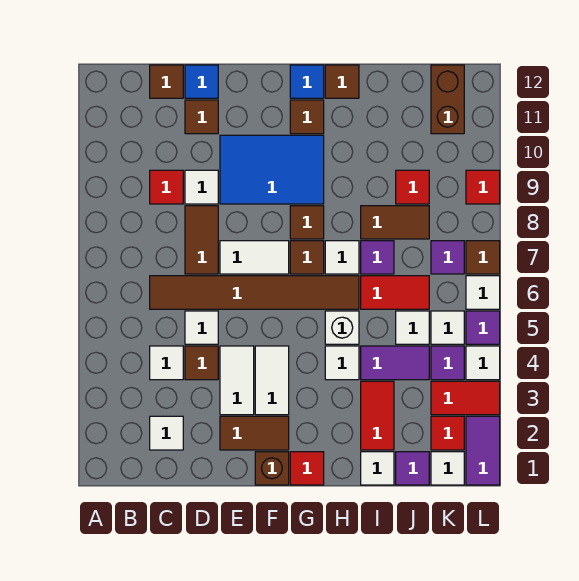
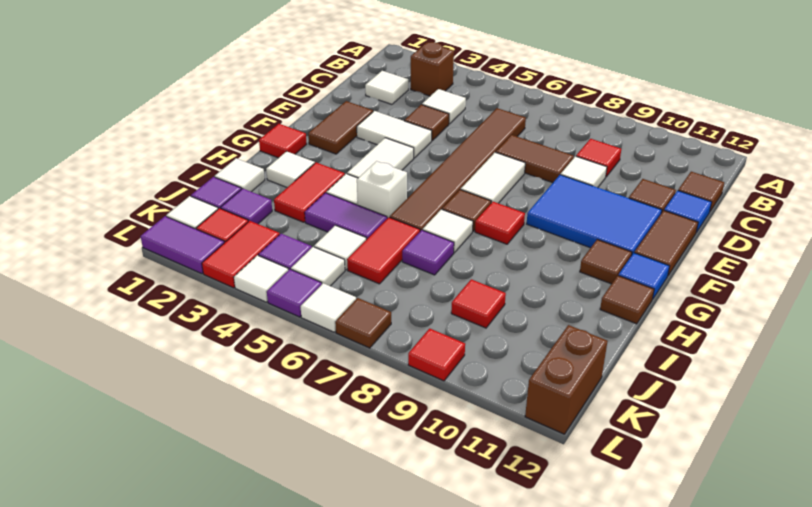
white 1x1 tile [185,311,218,344] -> white 1x1 tile moved to [266,151,315,187]
blue 2x3 tile [220,135,324,204] -> blue 2x3 tile turned to [527,175,662,256]
brown 1x1 brick [255,452,289,485] -> brown 1x1 brick moved to [411,42,454,96]
white 1x2 tile [255,346,289,415] -> white 1x2 tile turned to [347,138,414,178]
brown 1x1 tile [290,206,324,239] -> red 1x1 tile [475,202,525,244]
red 1x2 tile [361,381,394,450] -> red 1x2 tile turned to [274,163,345,222]
purple 1x2 tile [361,346,429,380] -> purple 1x2 tile turned to [305,193,387,240]
brown 1x2 tile [361,206,429,239] -> brown 1x2 tile moved to [634,211,698,276]
purple 1x1 tile [431,241,464,274] -> purple 1x1 tile moved to [221,189,272,224]
brown 1x2 brick [431,65,464,134] -> brown 1x2 brick turned to [525,325,608,434]

